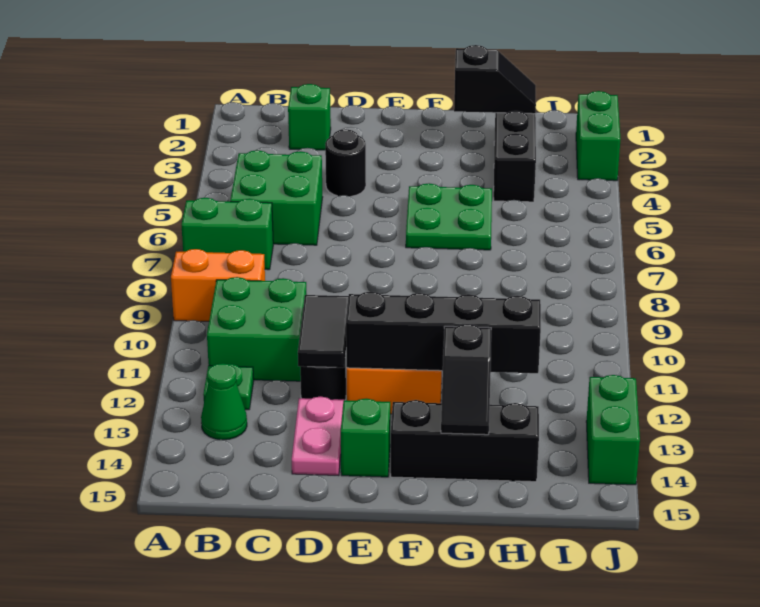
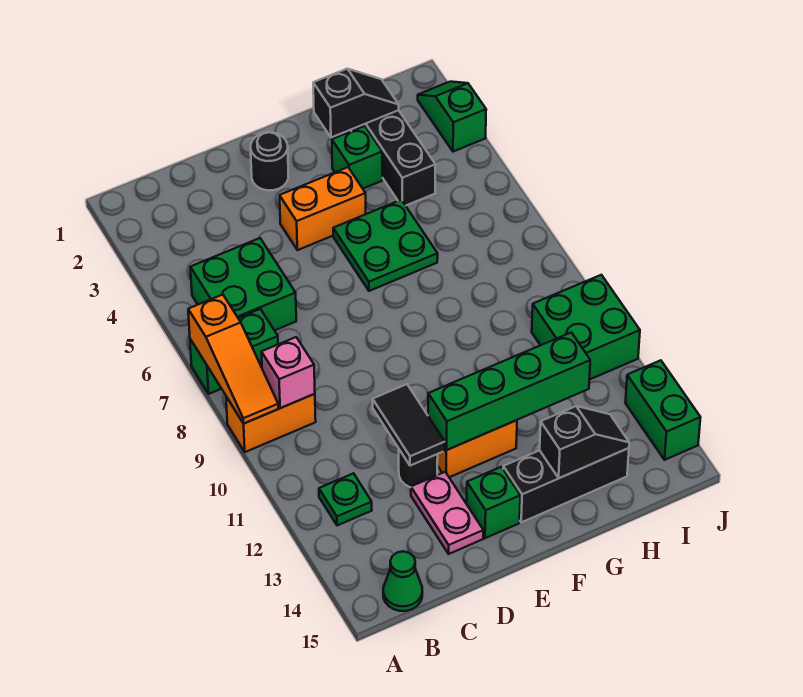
none -> orange 1x3 slope [188,295,278,423]
none -> pink 1x1 brick [262,337,315,408]
green 2x2 brick [207,277,307,381] -> green 2x2 brick moved to [532,275,640,380]
green 1x1 cone [201,363,247,440] -> green 1x1 cone moved to [383,551,422,611]
green 1x1 brick [288,84,331,150] -> green 1x1 brick moved to [332,126,382,189]
black 1x1 round brick [325,129,366,196] -> black 1x1 round brick moved to [251,132,288,190]
none -> orange 1x2 brick [280,167,366,250]
black 1x4 brick [346,292,541,373] -> green 1x4 brick [428,332,590,450]
black 1x2 slope [441,324,491,435] -> black 1x2 slope turned to [540,406,629,478]
green 1x2 brick [576,91,620,181] -> green 1x2 slope [418,82,486,152]

